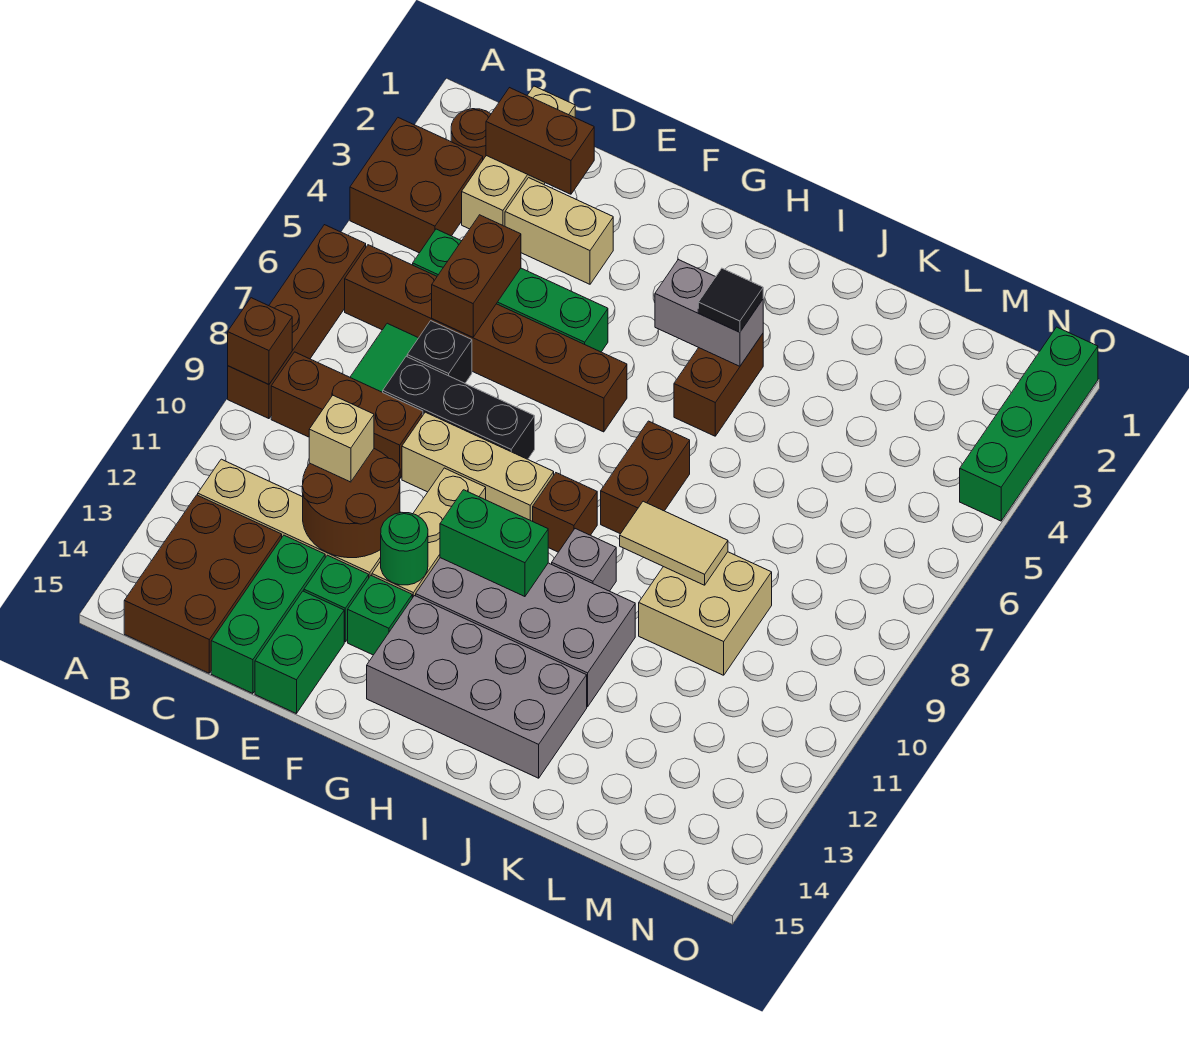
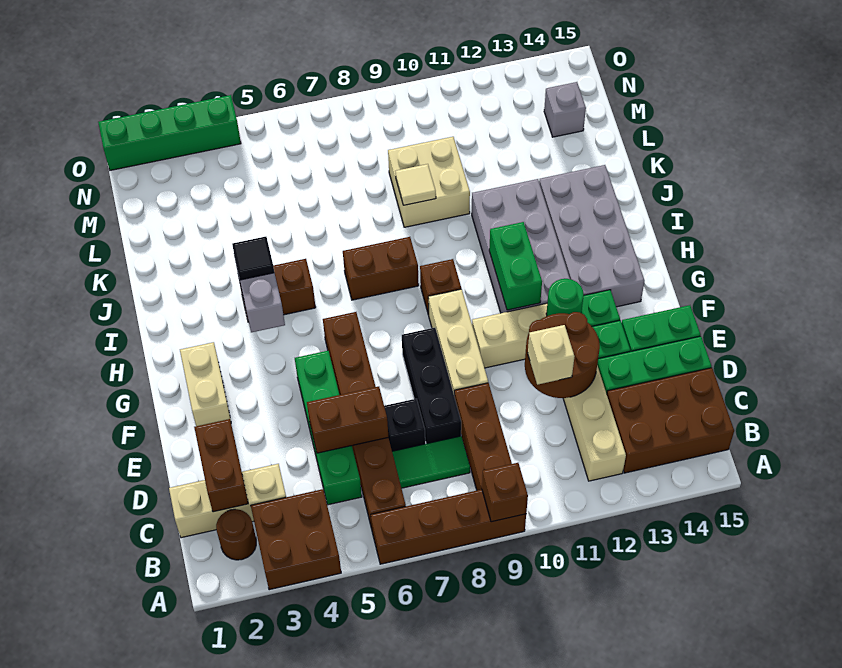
tan 1x2 brick [505,178,613,284] -> tan 1x2 brick moved to [180,342,231,426]
grey 1x1 brick [552,529,616,591] -> grey 1x1 brick moved to [544,82,586,137]
tan 1x2 tile [620,501,728,585] -> tan 1x1 tile [396,164,436,205]

